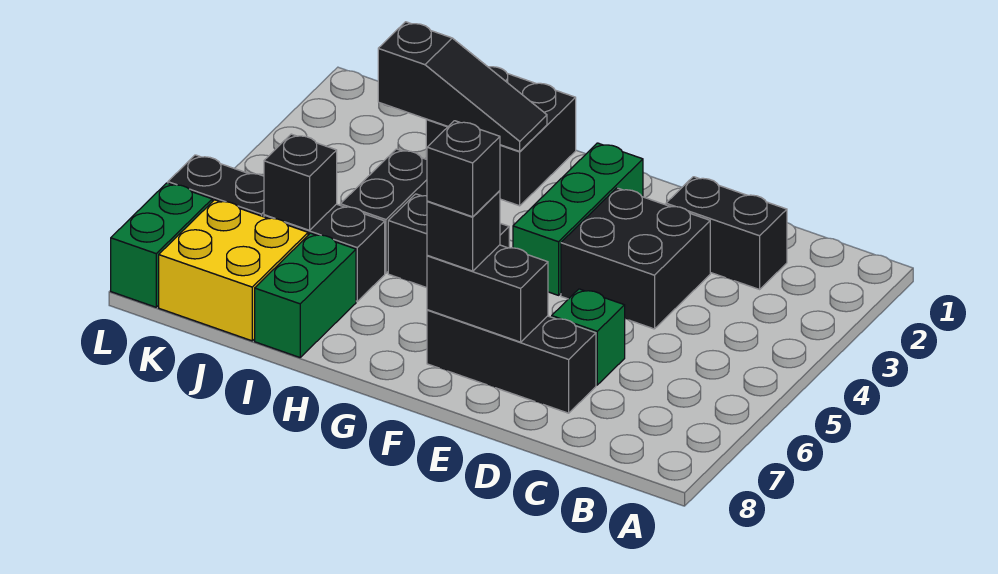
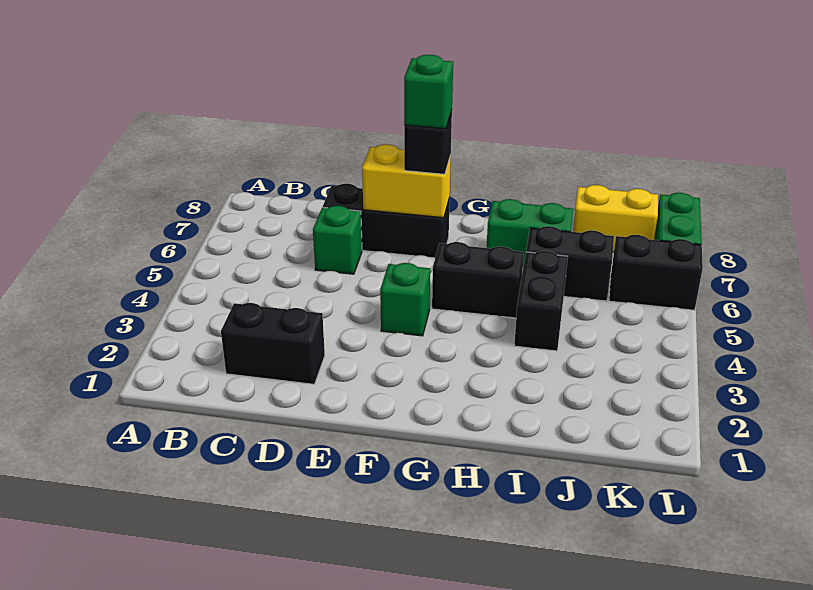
black 2x2 brick [561,188,710,329] -> none
black 1x2 brick [427,245,548,342] -> yellow 1x2 brick [362,144,451,218]
green 1x3 brick [513,143,643,295] -> green 1x1 brick [380,263,430,336]
black 1x1 brick [427,121,500,217] -> green 1x1 brick [404,55,453,129]
black 2x2 brick [426,67,576,206] -> none
black 1x3 slope [378,22,547,151] -> none
green 1x2 brick [255,233,356,357] -> green 1x2 brick turned to [487,199,573,267]
black 1x1 brick [264,134,337,230] -> none
yellow 2x2 brick [159,200,308,341] -> yellow 1x2 brick [573,185,658,252]

